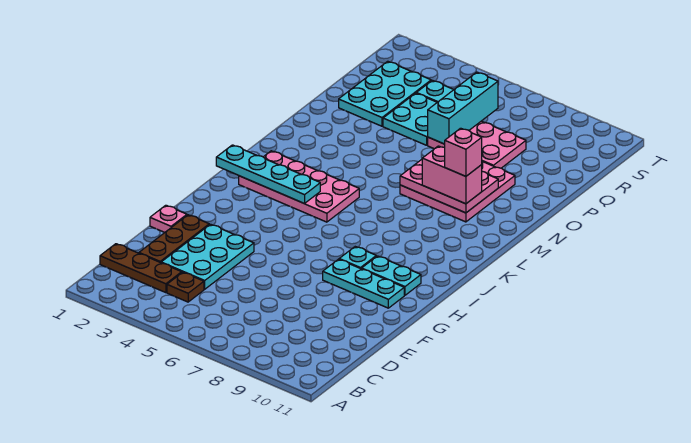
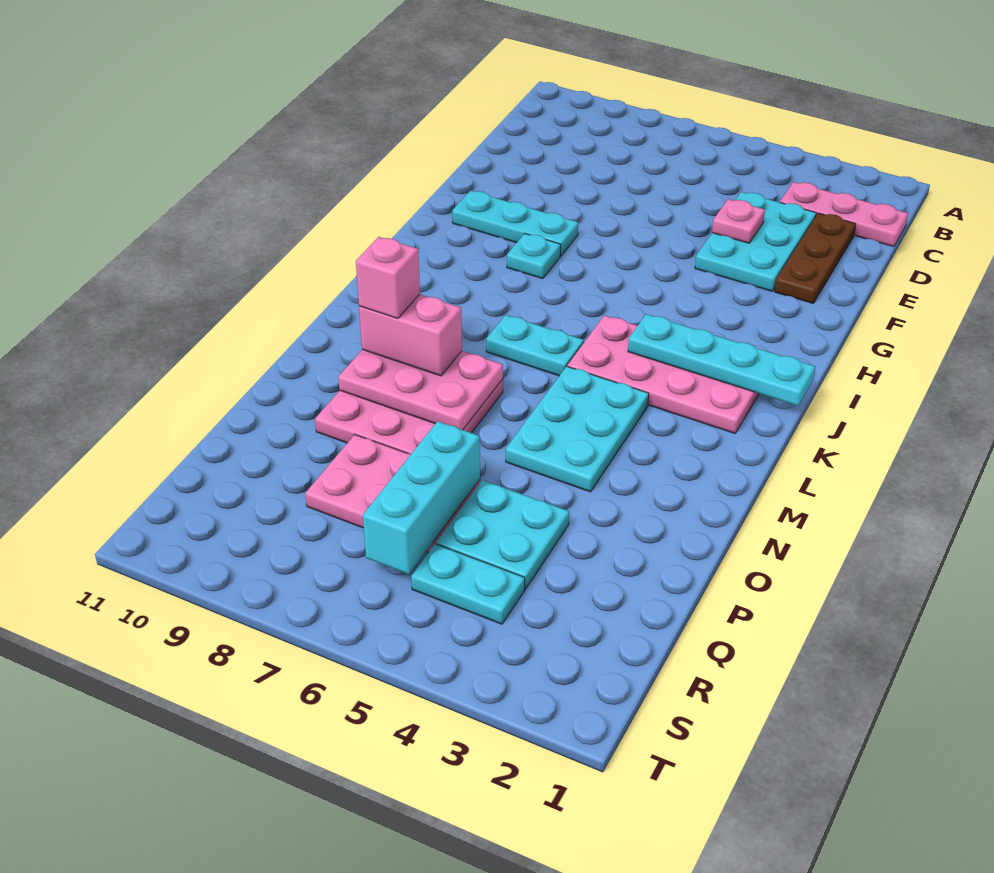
brown 1x3 plate [100,244,182,293] -> pink 1x3 plate [780,182,908,247]
brown 1x1 plate [167,272,204,302] -> none
pink 1x1 plate [150,205,187,233] -> pink 1x1 plate moved to [712,199,765,243]
cyan 1x2 plate [362,256,421,295] -> cyan 1x2 plate moved to [486,315,584,376]
cyan 2x3 plate [339,61,431,126] -> cyan 2x3 plate moved to [506,366,649,492]

